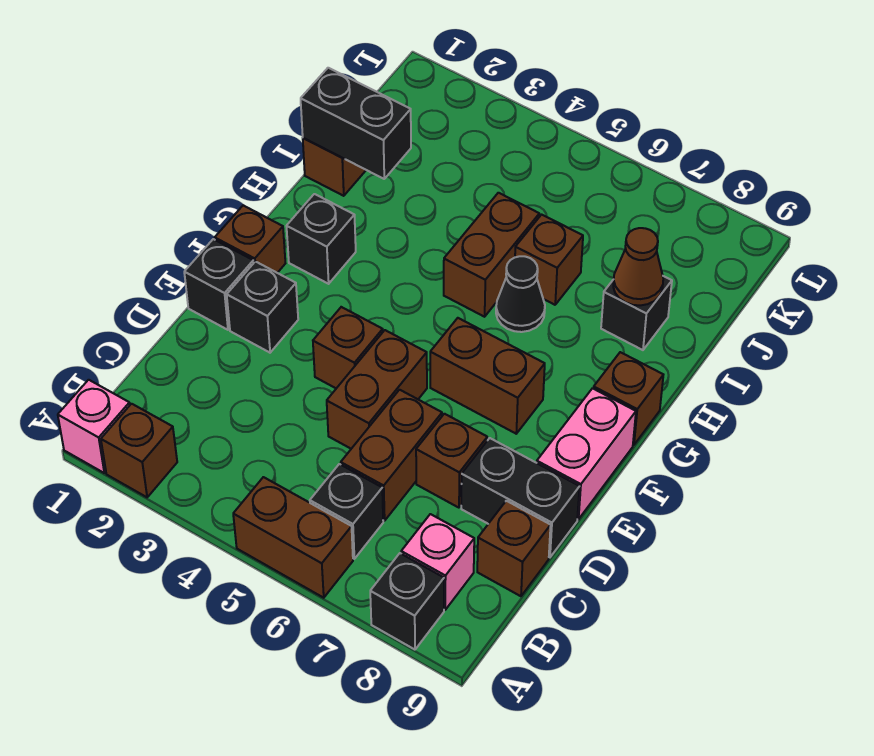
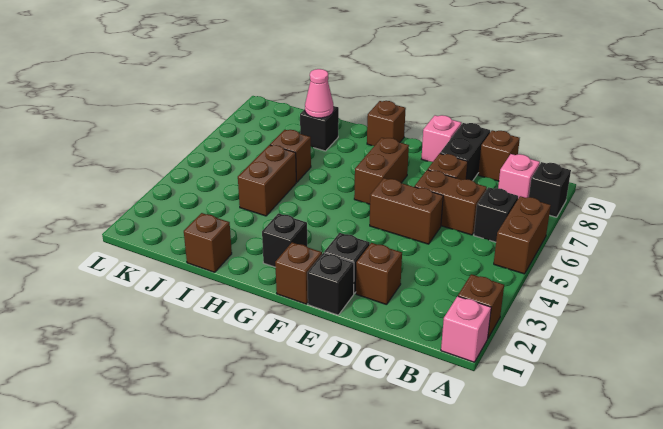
brown 1x1 brick [313,307,383,388] -> brown 1x1 brick moved to [356,243,402,305]
pink 1x2 brick [537,388,636,519] -> pink 1x1 brick [422,115,461,162]
brown 1x2 brick [444,193,539,317] -> brown 1x2 brick turned to [238,145,296,216]
black 1x1 cone [496,256,545,332] -> none
black 1x2 brick [301,68,411,179] -> none
brown 1x1 cone [613,228,663,305] -> pink 1x1 cone [305,69,333,118]

